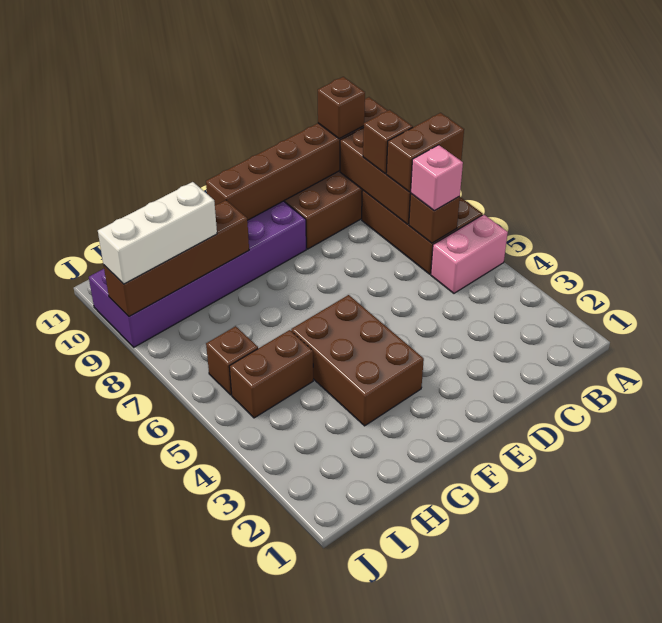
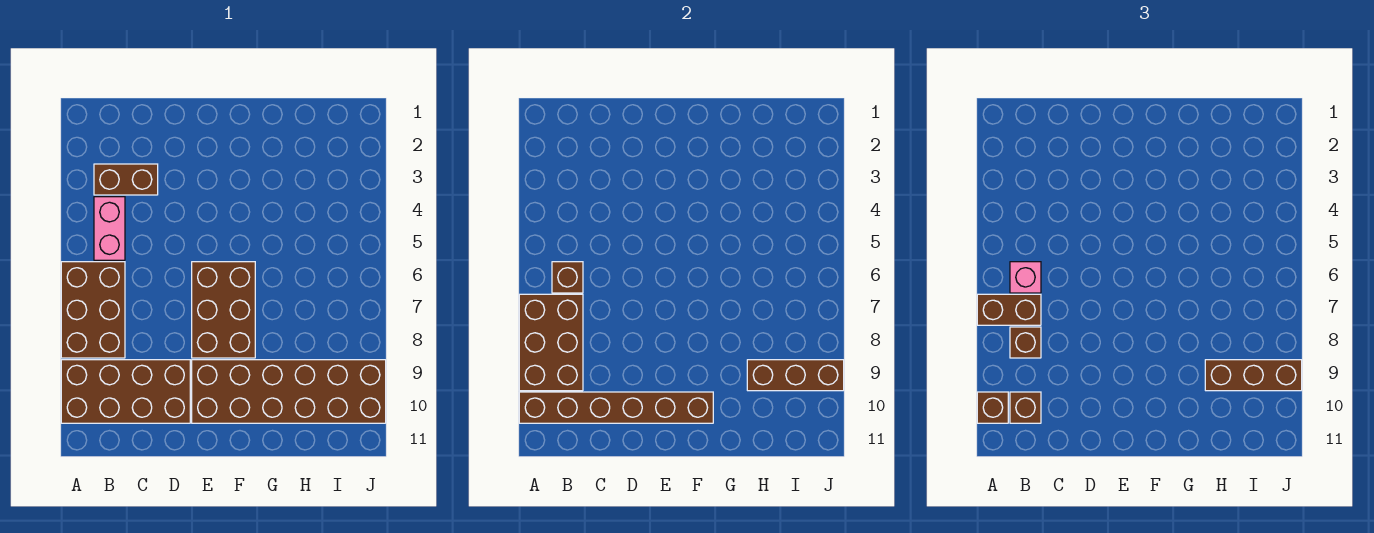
pink 1x2 brick [431,215,508,293] -> pink 1x2 brick turned to [94,197,125,260]
purple 2x6 brick [89,201,306,347] -> brown 2x6 brick [192,360,386,423]
brown 2x3 brick [291,295,424,426] -> brown 2x3 brick moved to [192,262,255,358]
brown 1x4 brick [104,200,249,317] -> brown 1x3 brick [747,360,844,391]
brown 1x2 brick [229,330,313,418] -> brown 1x2 brick moved to [94,164,158,195]
white 1x3 brick [98,182,217,284] -> brown 1x3 brick [1205,360,1302,391]
brown 1x1 brick [206,326,258,395] -> brown 1x1 brick moved to [977,392,1008,423]

